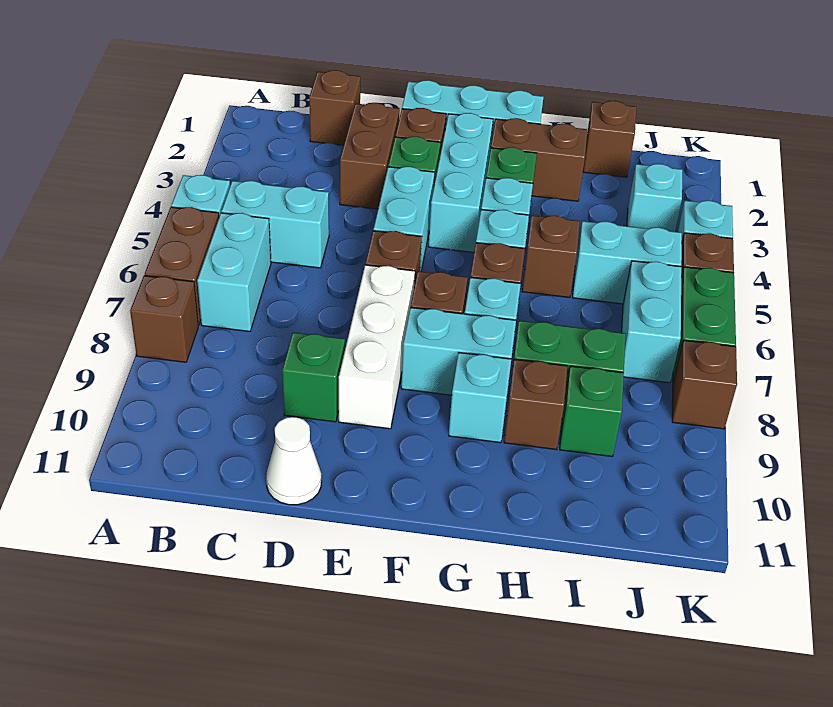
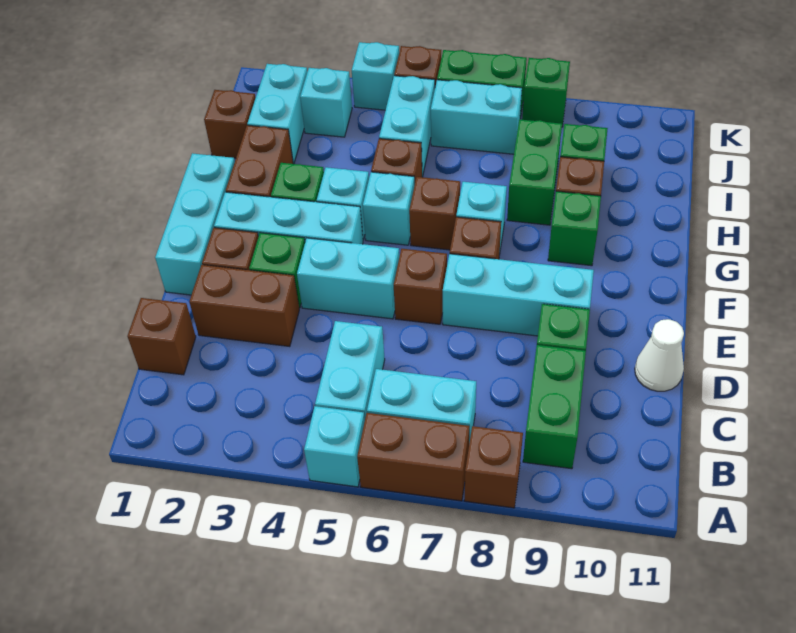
none -> green 1x2 brick [523,345,586,469]
white 1x3 brick [339,265,415,429] -> cyan 1x3 brick [443,254,594,336]
cyan 1x2 brick [401,308,516,395] -> cyan 1x2 brick moved to [247,64,307,164]
cyan 1x1 brick [449,353,511,443] -> green 1x1 brick [548,191,601,266]
brown 1x1 brick [672,340,737,429] -> green 1x1 brick [522,58,570,127]

